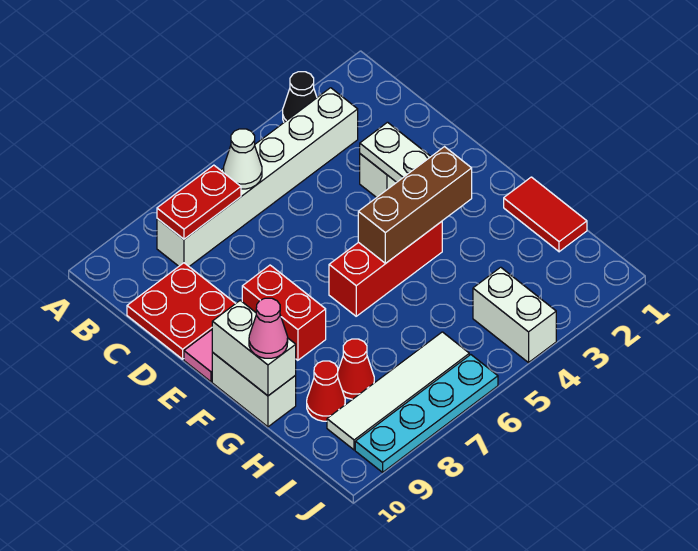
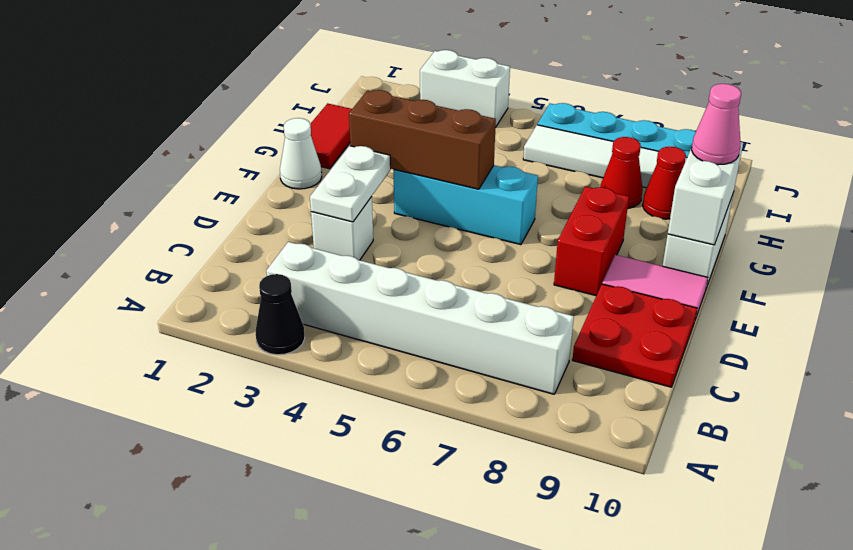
white 1x1 cone [224,129,262,189] -> white 1x1 cone moved to [280,118,322,189]
red 1x2 plate [157,165,241,239] -> none
red 1x3 brick [329,221,442,316] -> cyan 1x3 brick [393,166,538,245]
white 1x2 brick [473,267,556,363] -> white 1x2 brick turned to [420,50,510,128]

